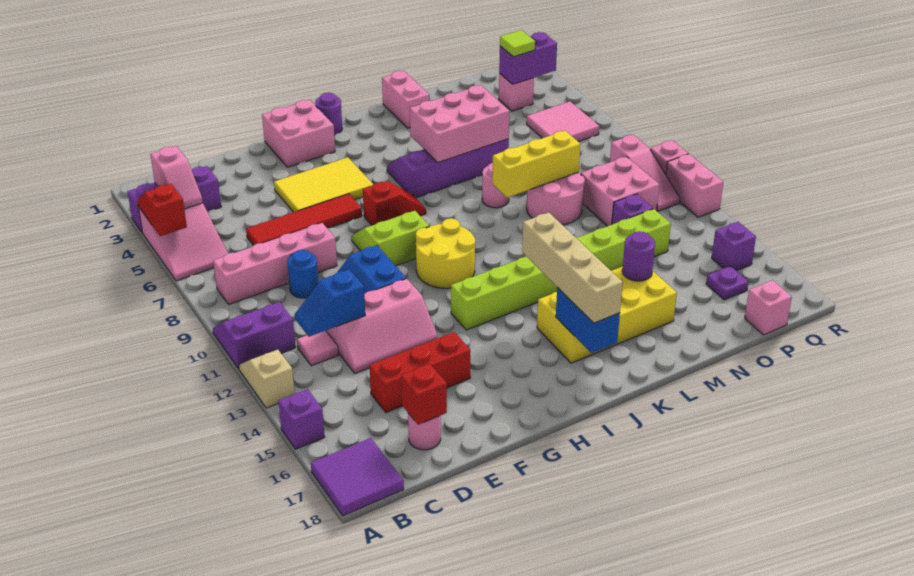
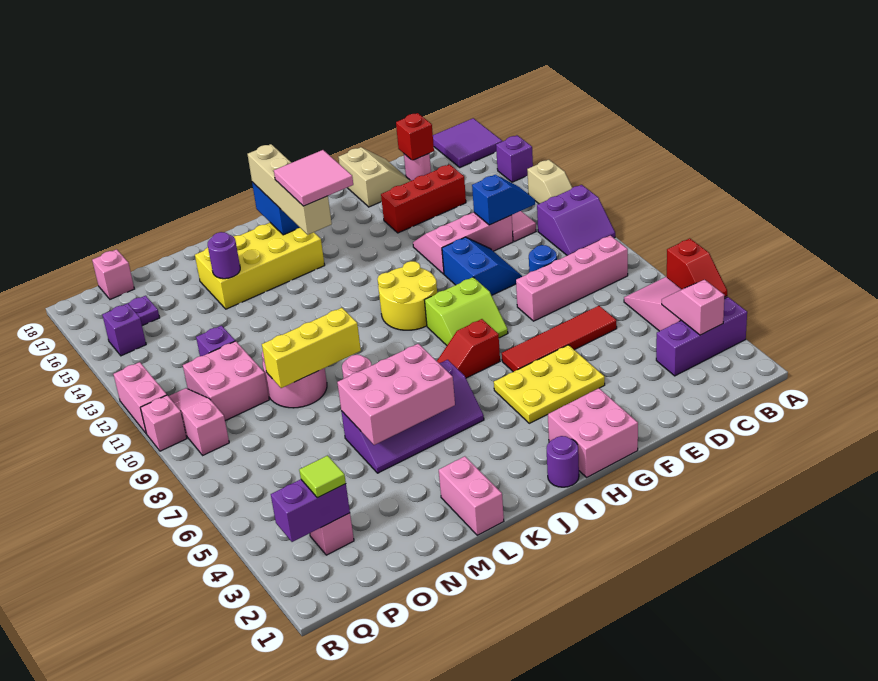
none -> tan 2x2 slope [339,147,410,207]
yellow 2x3 tile [274,157,373,212] -> yellow 2x3 plate [494,345,605,423]
lime 1x8 brick [451,209,671,330] -> none
pink 2x2 tile [527,102,599,142] -> pink 2x2 tile moved to [274,150,353,206]

